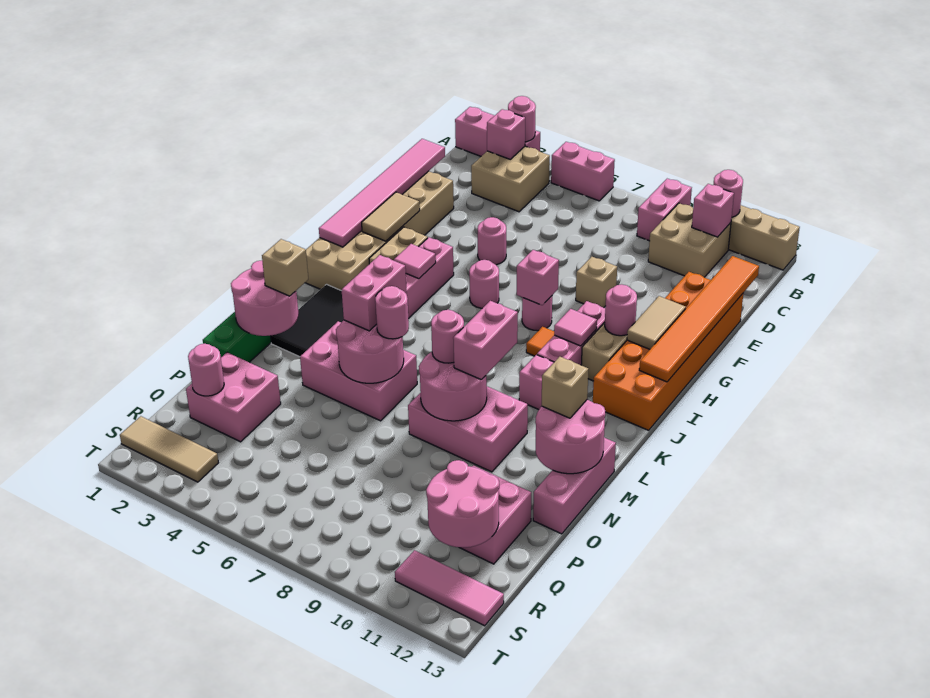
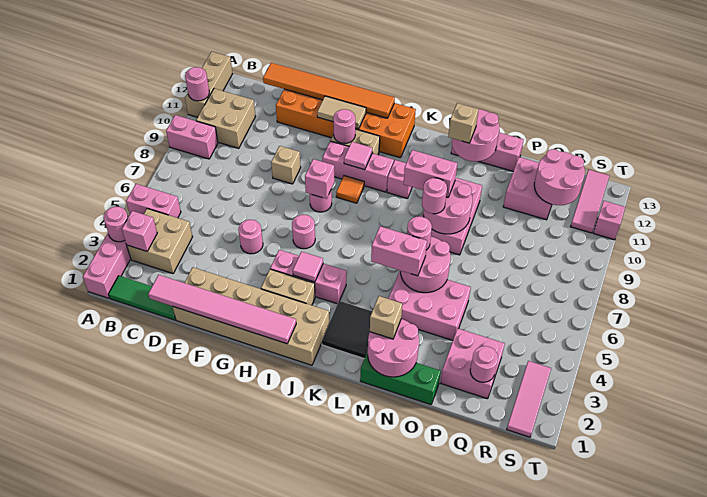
pink 1x2 brick [551,142,615,201] -> pink 1x2 brick turned to [126,184,181,218]
none -> green 1x3 tile [109,276,176,320]
pink 1x1 brick [692,184,734,237] -> pink 1x1 brick moved to [593,201,625,240]
tan 1x2 tile [362,192,420,241] -> none
pink 2x3 brick [300,321,417,421] -> pink 2x3 brick turned to [388,271,471,340]
tan 1x3 tile [120,416,218,482] -> pink 1x3 tile [507,361,551,437]

